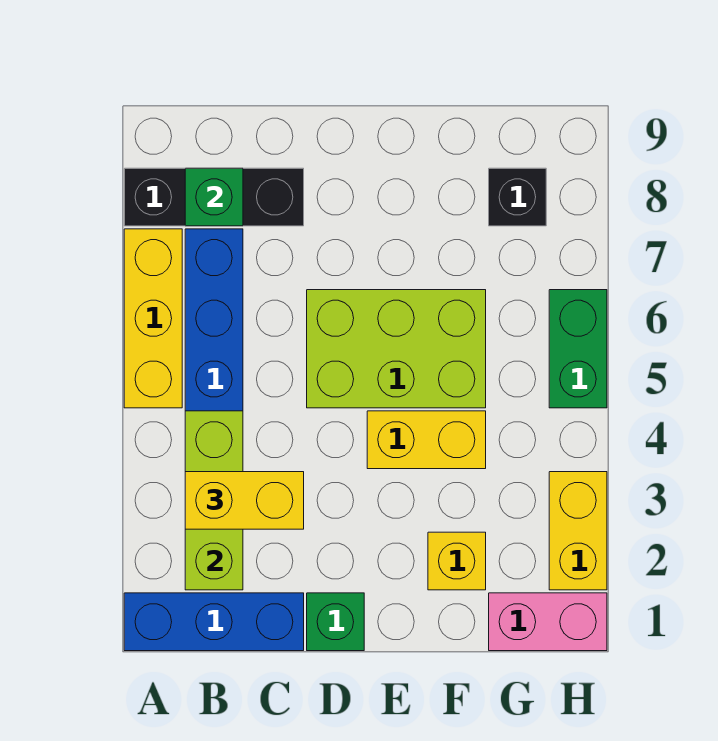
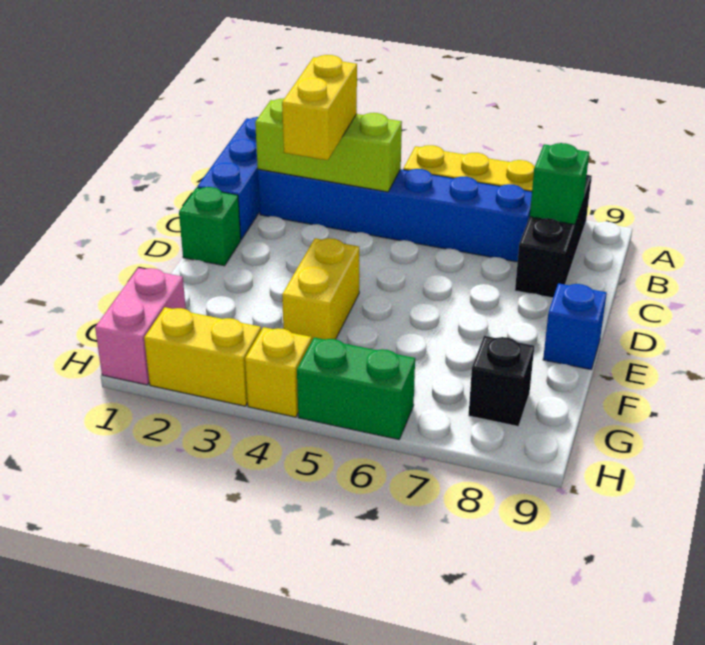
lime 2x3 brick [307,290,486,408] -> none
none -> blue 1x1 brick [543,283,607,369]
yellow 1x1 brick [428,532,486,590] -> yellow 1x1 brick moved to [245,327,311,417]

